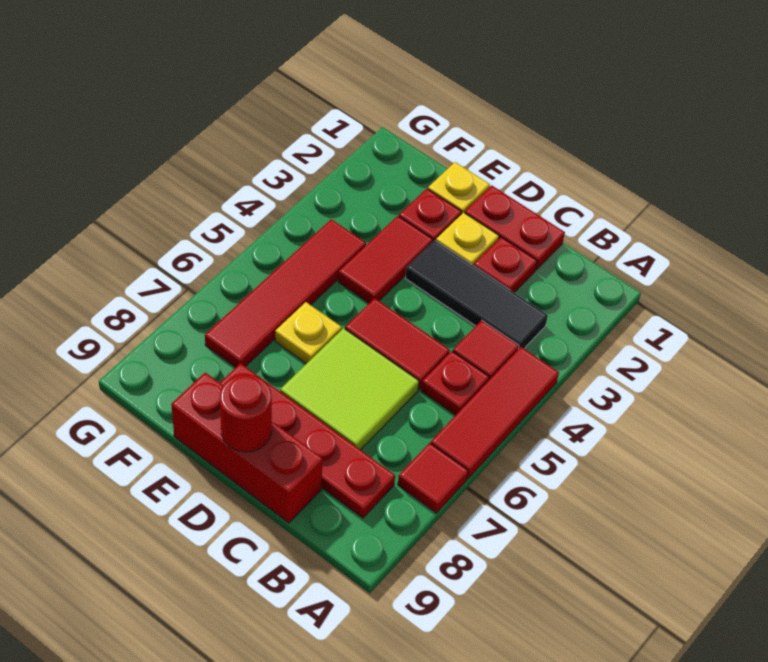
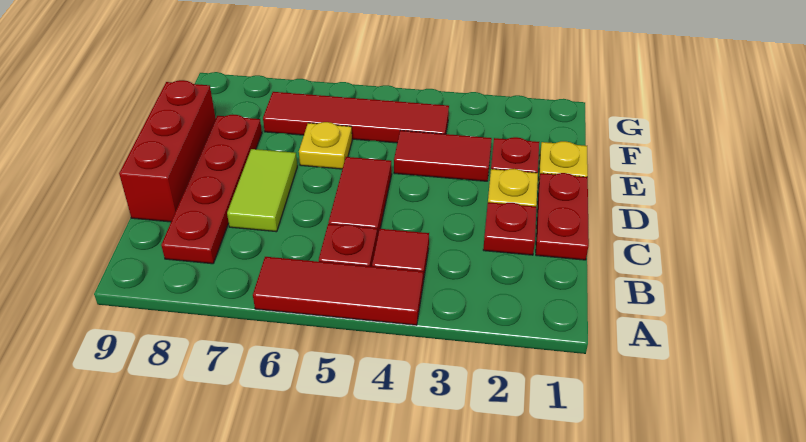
red 1x1 tile [398,443,468,513] -> none
black 1x3 tile [405,240,548,349] -> none
lime 2x2 tile [280,328,419,450] -> lime 1x2 tile [227,149,297,232]
red 1x1 round brick [220,374,272,452] -> none

